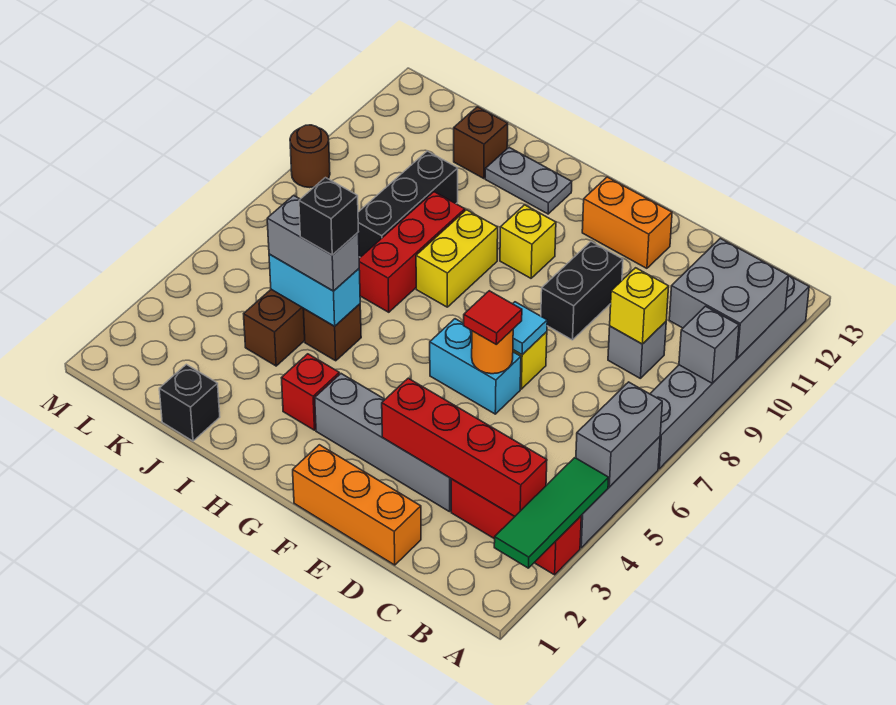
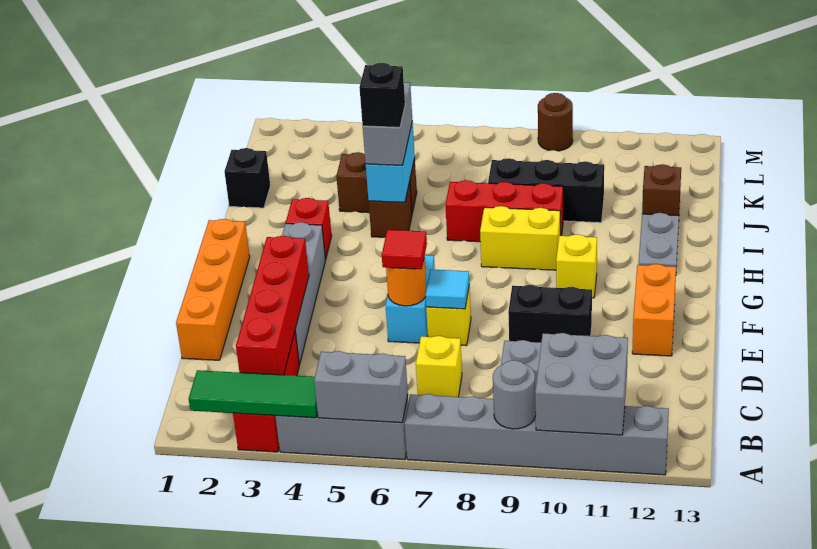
grey 1x1 brick [679,306,739,383] -> grey 1x1 round brick [493,360,536,429]
yellow 1x1 brick [610,268,669,344] -> yellow 1x1 brick moved to [416,336,462,397]
orange 1x3 brick [293,445,421,565] -> orange 1x4 brick [176,219,250,360]

